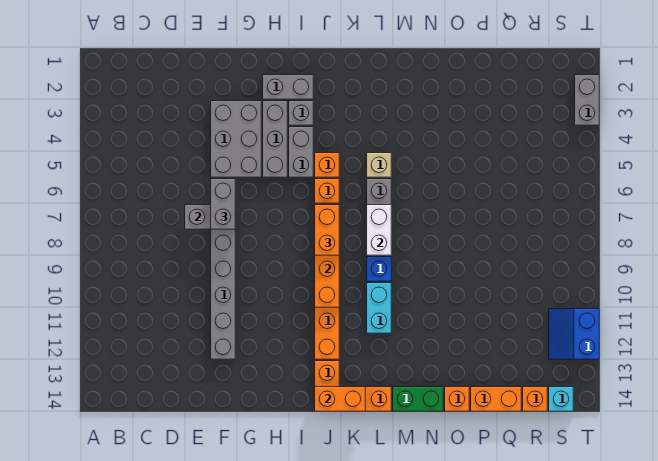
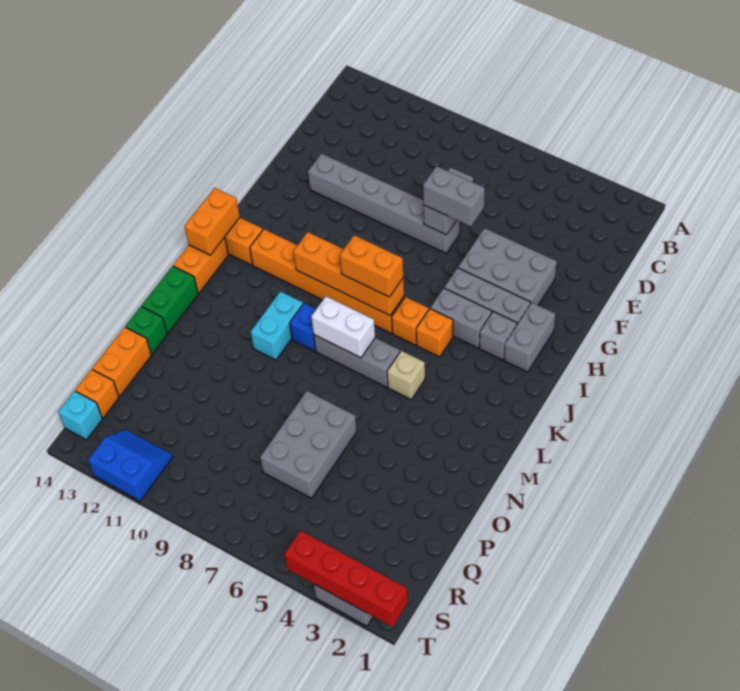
cyan 1x2 brick [367,283,391,333] -> cyan 1x2 brick turned to [251,291,303,360]
none -> grey 2x3 brick [260,391,357,498]
orange 1x1 brick [445,387,469,411] -> green 1x1 brick [125,307,167,354]
none -> red 1x4 brick [284,531,408,627]

